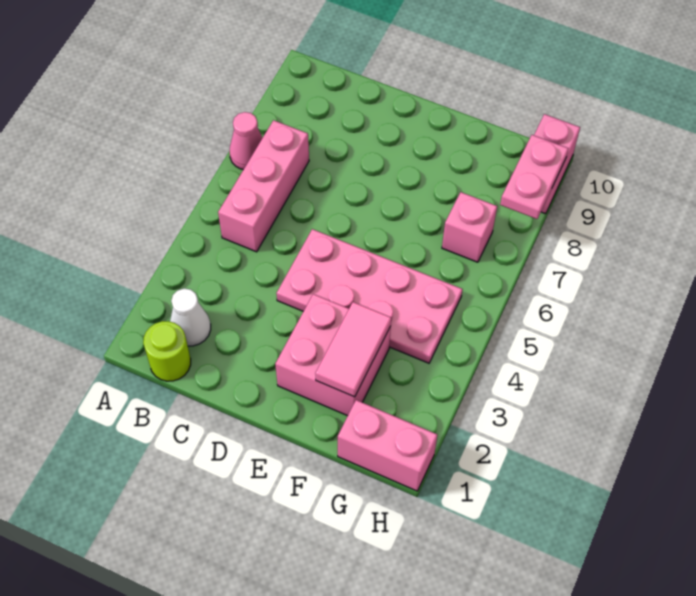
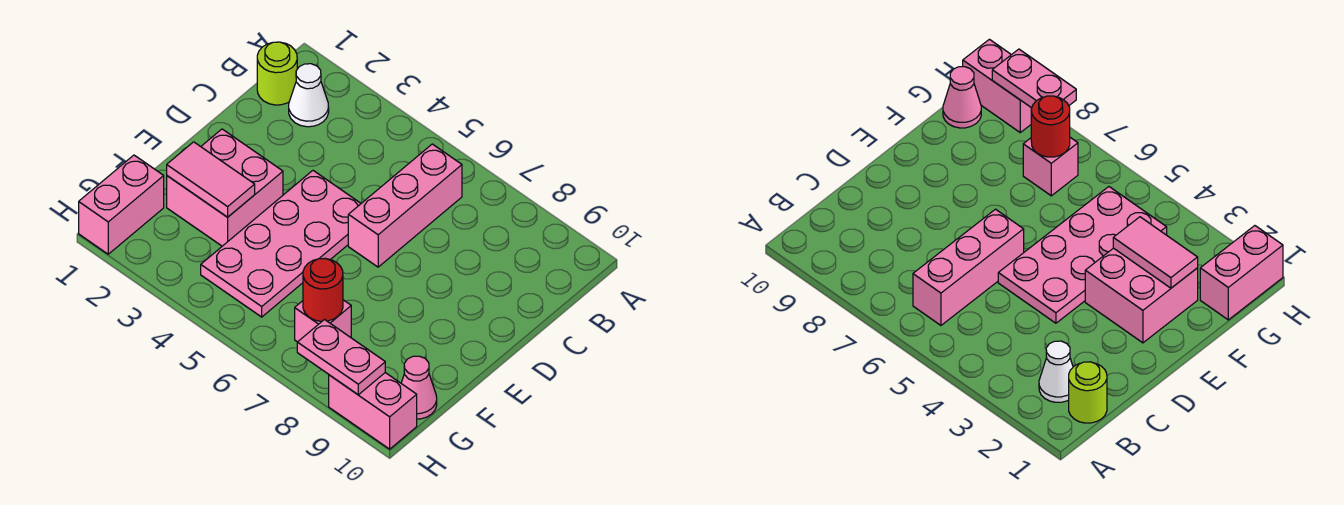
pink 1x1 cone [230,112,262,170] -> pink 1x1 cone moved to [401,356,437,419]
pink 1x3 brick [218,120,309,252] -> pink 1x3 brick turned to [348,144,462,267]
none -> red 1x1 round brick [303,258,343,321]

